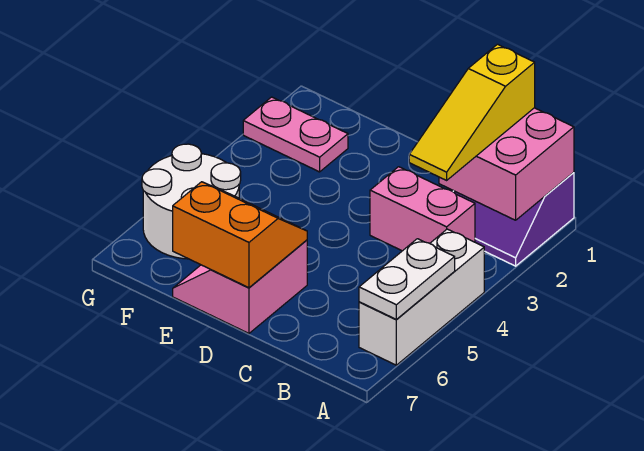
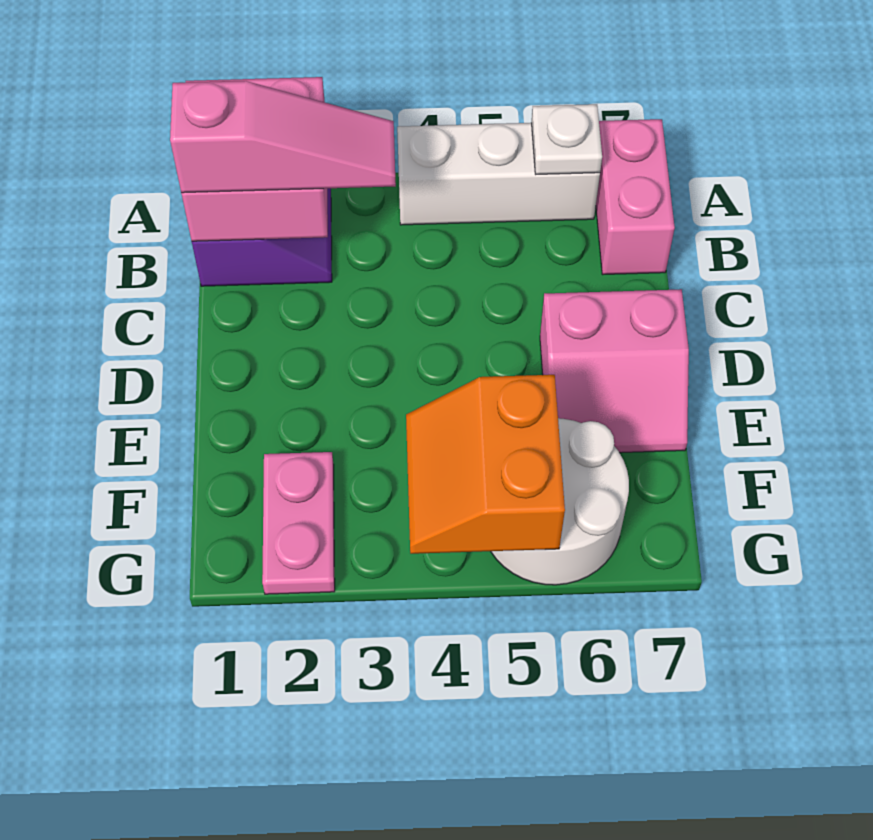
white 1x2 plate [359,239,455,320] -> white 1x1 plate [532,104,602,174]
yellow 1x3 slope [409,44,535,180] -> pink 1x3 slope [170,81,396,193]
pink 1x2 brick [370,167,475,251] -> pink 1x2 brick moved to [596,119,675,275]
orange 2x2 slope [173,182,307,288] -> orange 2x2 slope moved to [406,375,565,554]

